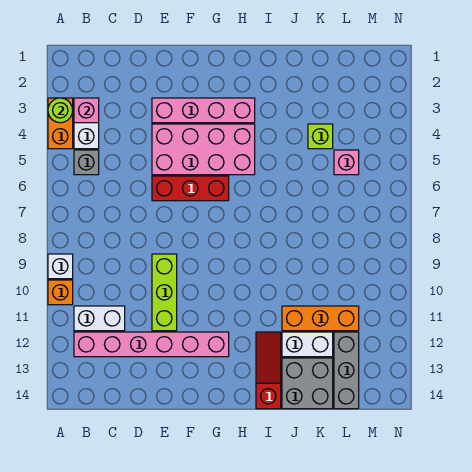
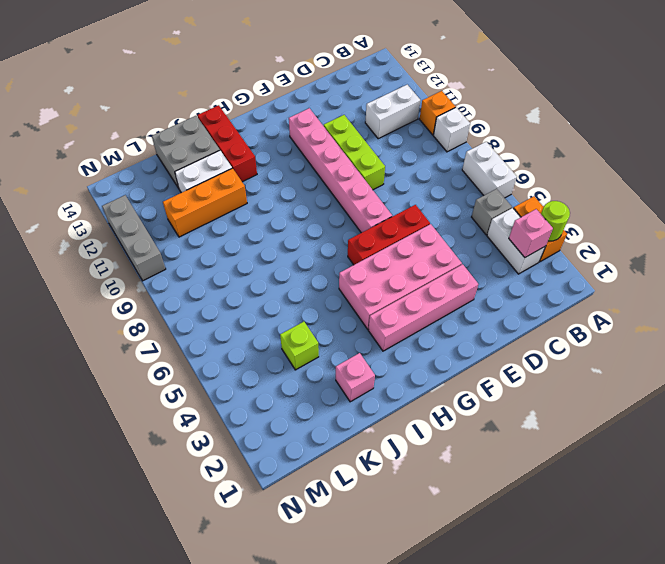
none -> white 1x2 brick [462,142,517,198]
pink 1x6 brick [74,332,229,357] -> pink 1x6 brick turned to [289,108,392,233]
red 1x3 slope [256,332,281,409] -> red 1x3 brick [198,105,257,182]
pink 1x1 brick [334,150,359,175] -> pink 1x1 brick moved to [336,353,375,402]
grey 1x3 brick [334,332,359,409] -> grey 1x3 brick moved to [102,195,166,281]

